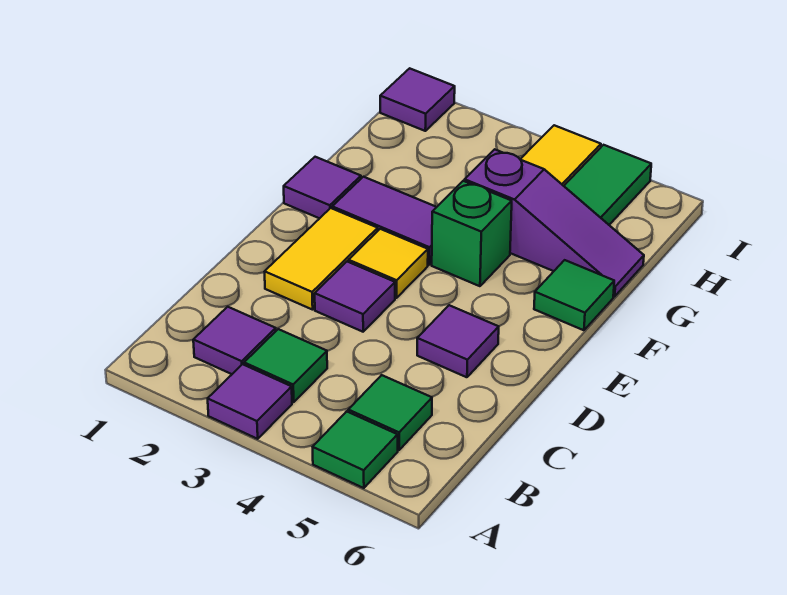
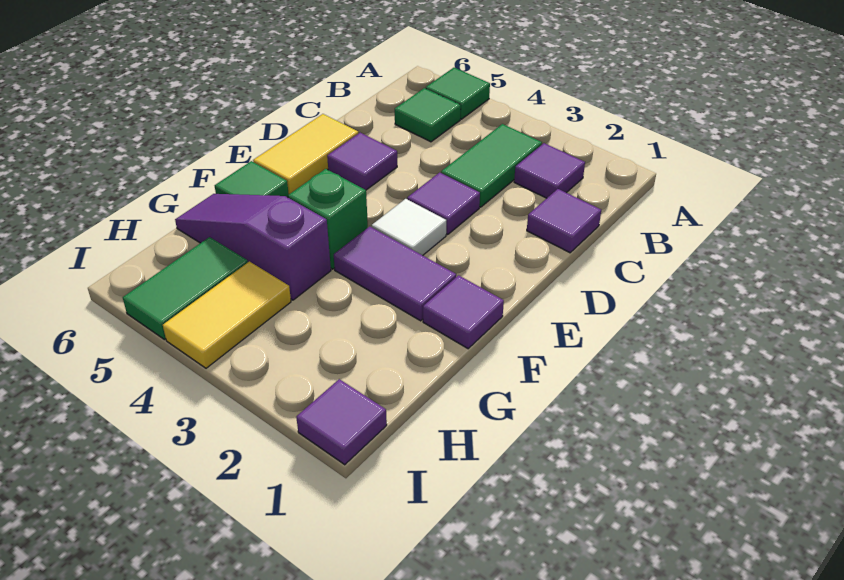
purple 1x1 tile [208,364,292,439] -> purple 1x1 tile moved to [527,189,601,253]
green 1x1 tile [244,329,327,402] -> green 1x2 tile [441,124,542,207]
yellow 1x2 tile [265,208,378,310] -> yellow 1x2 tile moved to [253,114,358,194]
yellow 1x1 tile [349,229,428,298] -> white 1x1 tile [372,199,446,255]

